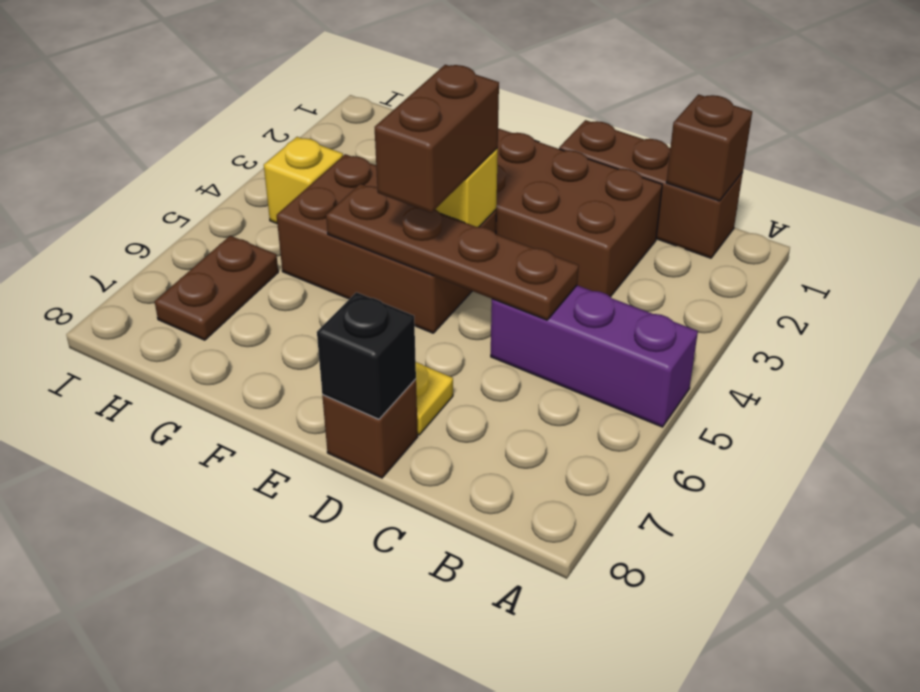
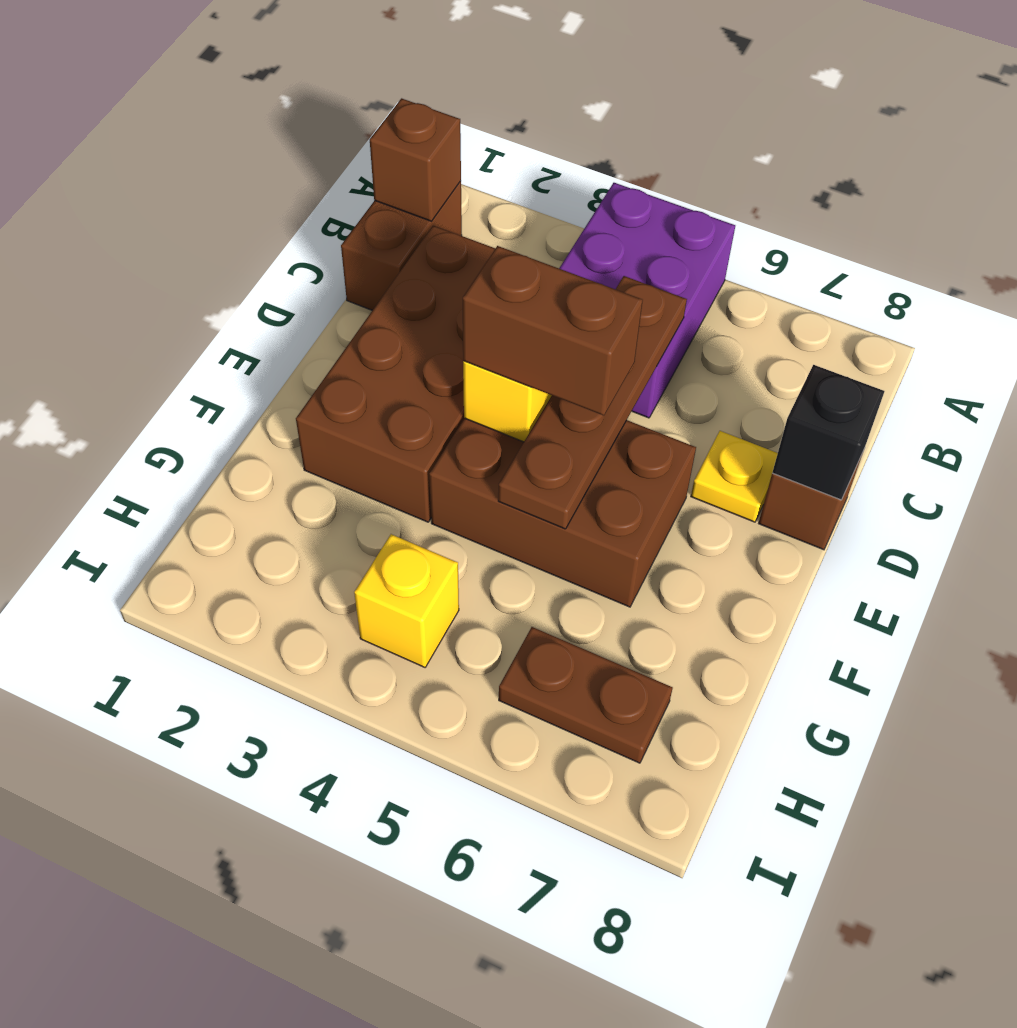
purple 1x3 brick [491,285,698,427] -> purple 2x3 brick [559,183,735,418]
brown 1x3 brick [559,120,743,258] -> brown 1x2 brick [341,181,462,310]
brown 2x3 brick [277,154,496,333] -> brown 2x3 brick turned to [429,418,696,607]

